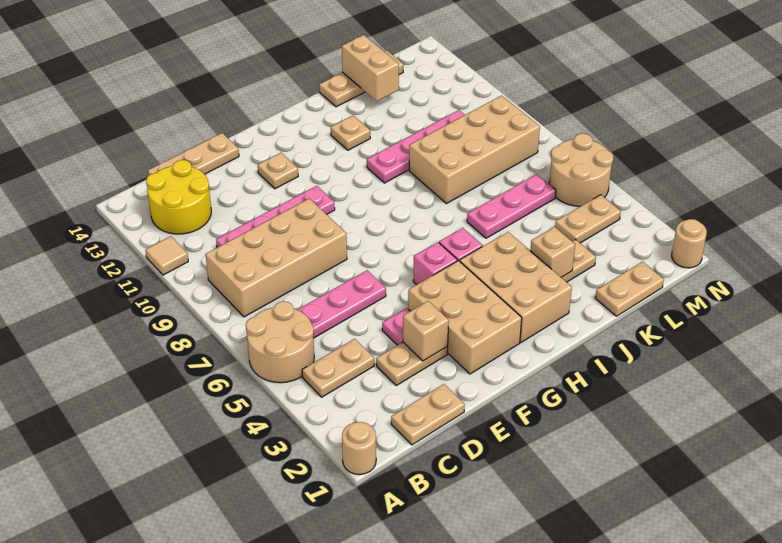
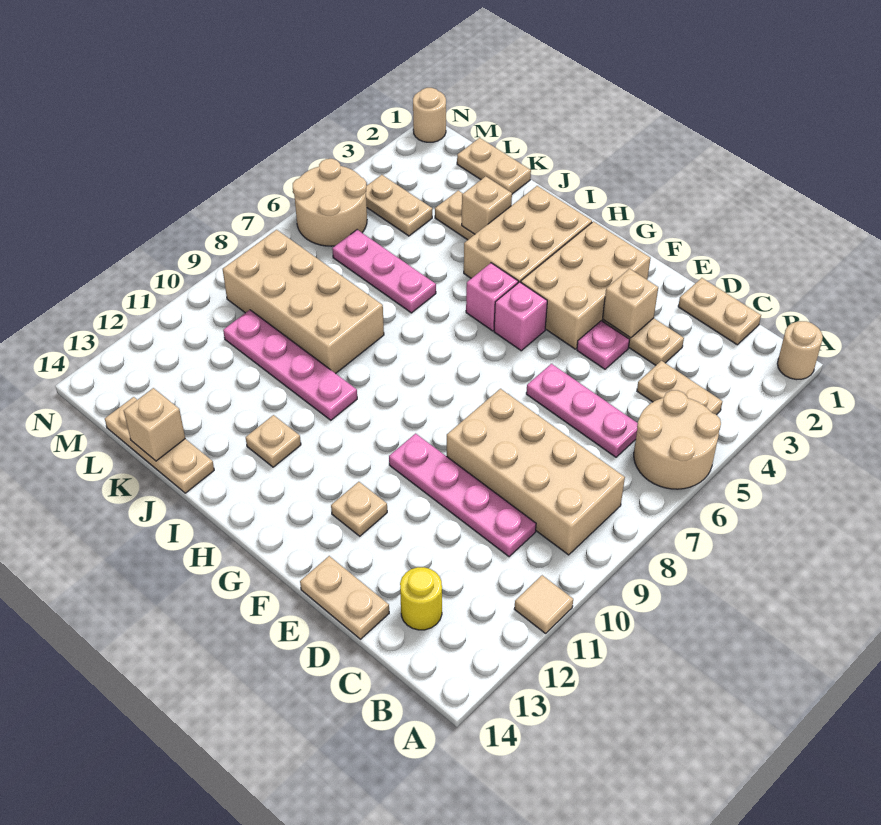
yellow 2x2 round brick [146,160,211,234] -> yellow 1x1 round brick [400,567,442,630]
tan 1x3 plate [148,133,239,176] -> tan 1x2 plate [300,556,389,639]
tan 1x2 brick [342,35,399,101] -> tan 1x1 brick [124,388,185,461]

